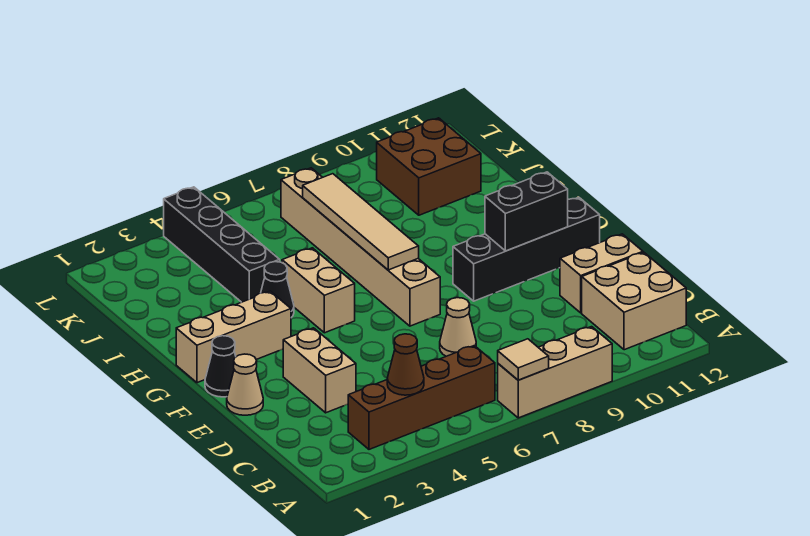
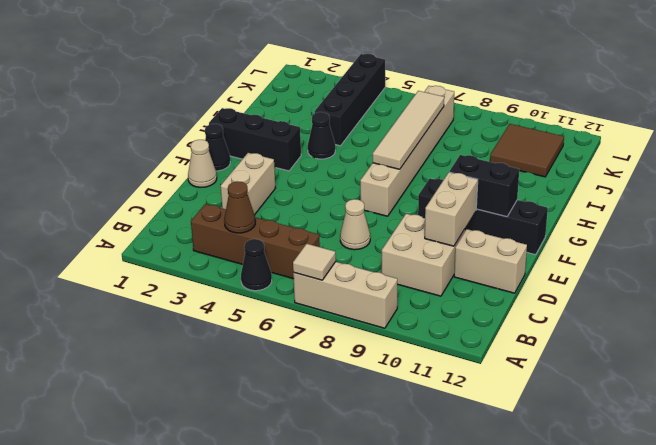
none -> black 1x1 cone [241,239,272,291]
tan 2x2 brick [582,252,686,350] -> tan 2x2 brick moved to [382,214,465,296]
tan 1x3 brick [176,291,291,383] -> black 1x3 brick [209,108,301,171]
tan 1x2 brick [282,248,355,333] -> tan 1x2 brick moved to [425,172,478,246]
brown 2x2 brick [377,118,481,215] -> brown 2x2 tile [490,124,564,177]

